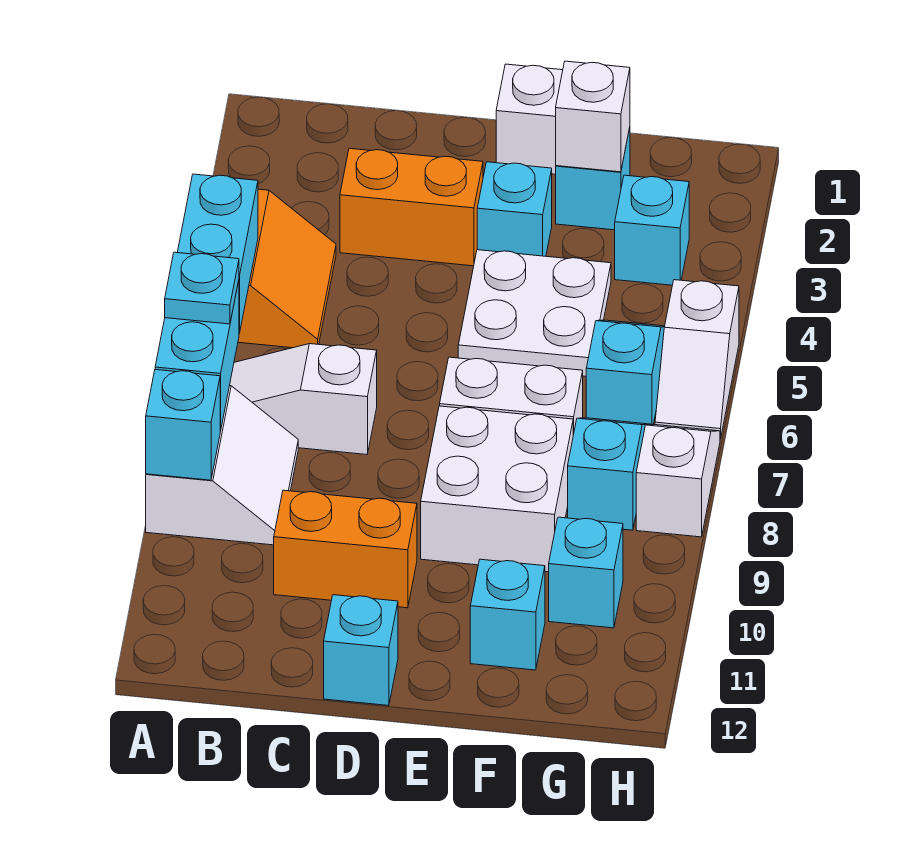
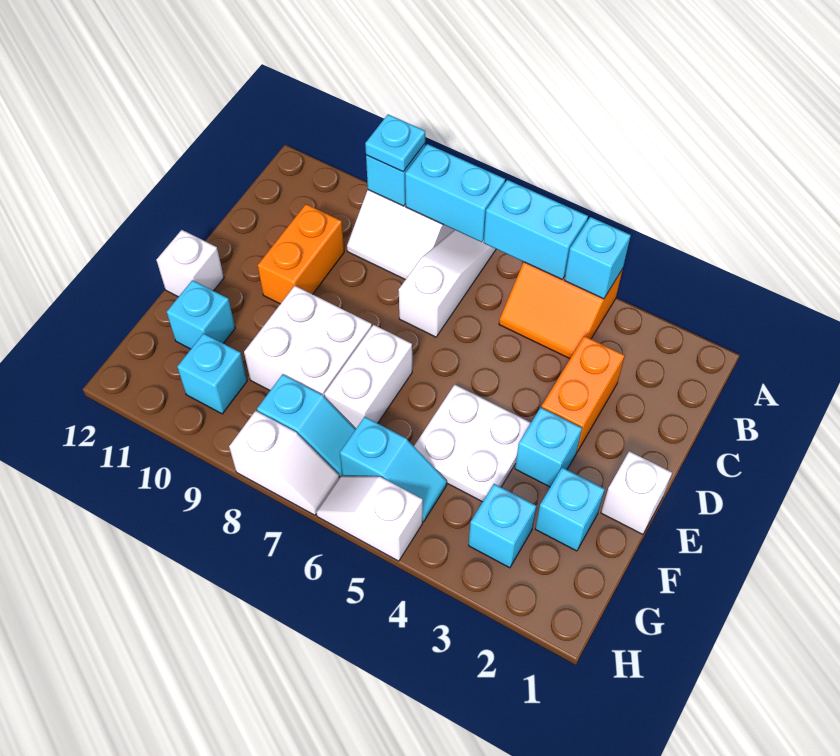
cyan 1x1 plate [165,252,239,324] -> cyan 1x1 plate moved to [365,114,425,172]
cyan 1x1 brick [324,595,398,706] -> cyan 1x1 brick moved to [565,217,631,299]
white 1x1 brick [556,61,630,172] -> white 1x1 brick moved to [156,230,224,297]

